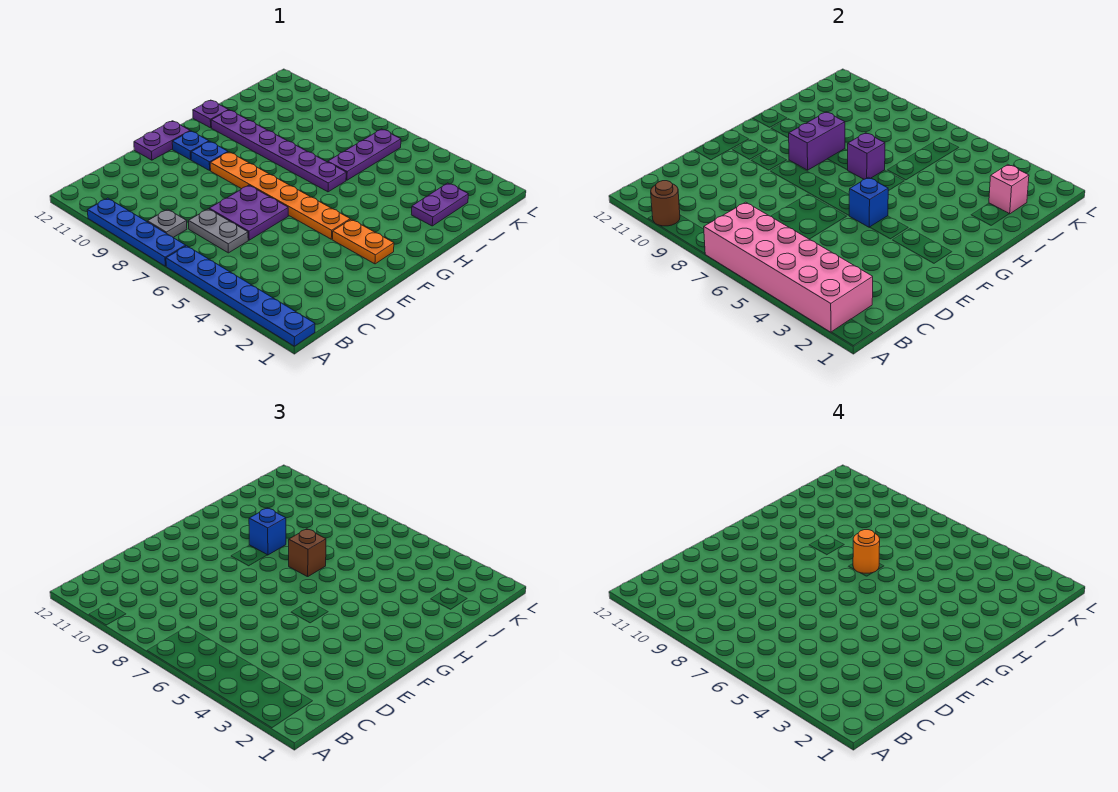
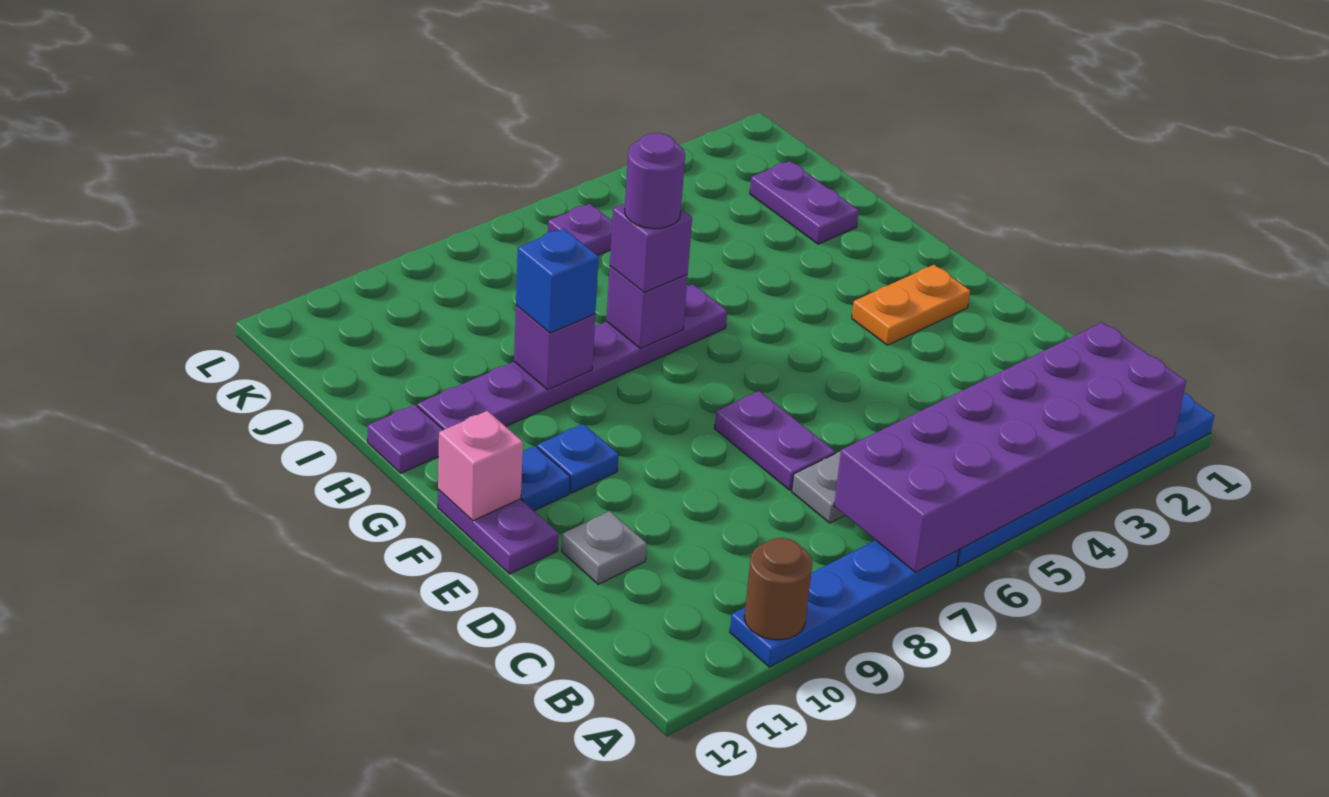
pink 2x6 brick [704,202,873,332] -> purple 2x6 brick [834,322,1186,572]
grey 1x1 plate [148,209,187,238] -> grey 1x1 plate moved to [562,511,647,584]
purple 2x2 plate [209,185,288,240] -> purple 1x2 plate [715,391,835,490]
orange 1x6 plate [210,152,350,239] -> none
blue 1x1 brick [849,177,888,227] -> none
purple 1x2 brick [789,112,845,170] -> purple 1x1 brick [514,305,595,389]
brown 1x1 brick [289,529,326,577] -> purple 1x1 brick [610,204,692,292]
orange 1x1 round brick [853,530,880,573] -> purple 1x1 round brick [625,133,685,229]
purple 1x3 plate [328,129,401,180] -> purple 1x1 plate [548,204,612,255]
pink 1x1 brick [989,165,1029,214] -> pink 1x1 brick moved to [438,411,523,521]

